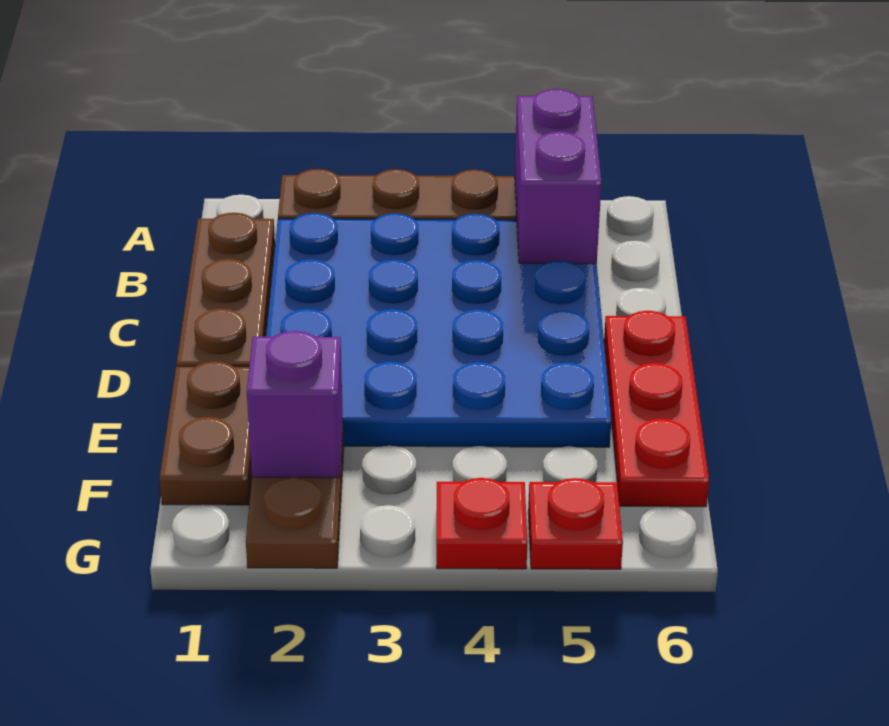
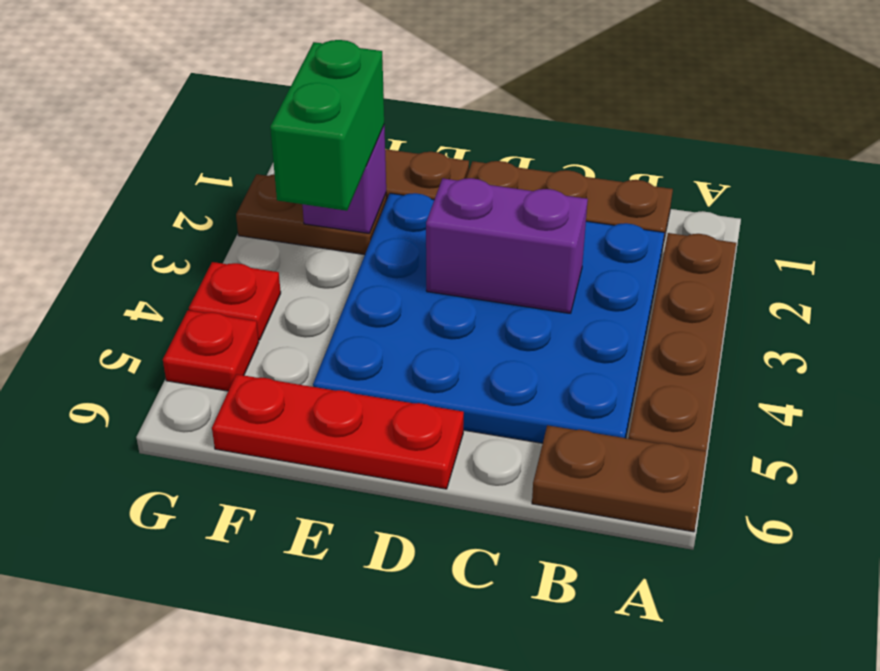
purple 1x2 brick [515,89,602,264] -> purple 1x2 brick moved to [426,178,588,313]
none -> brown 1x2 plate [532,425,706,532]
none -> green 1x2 brick [270,40,384,211]

